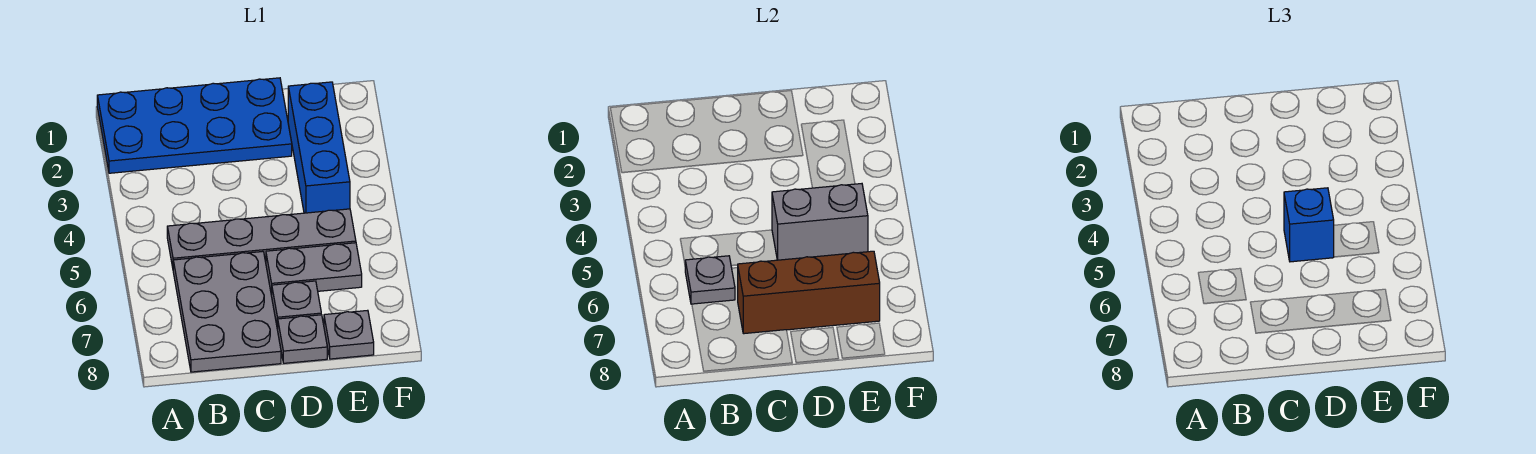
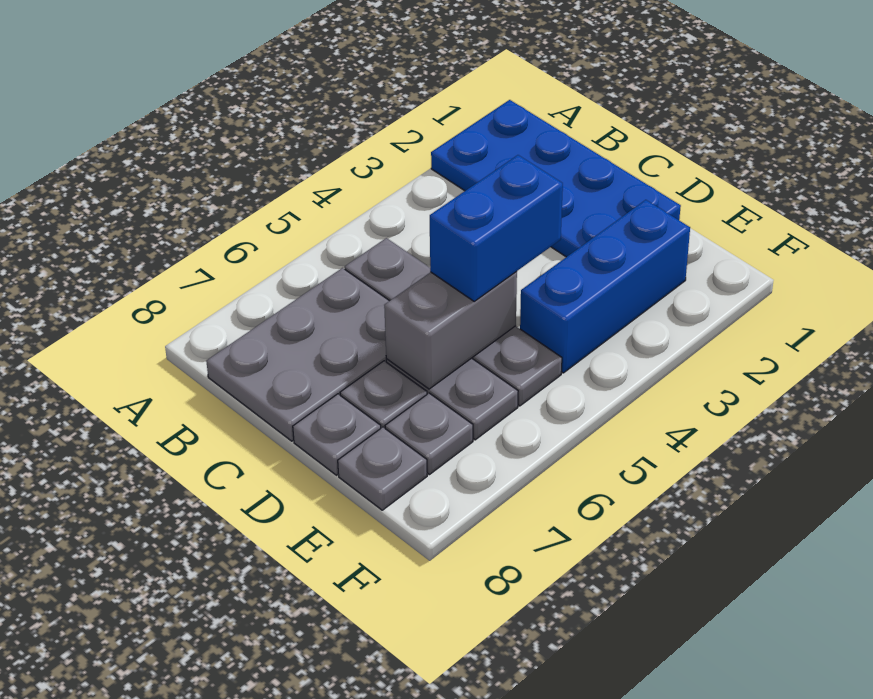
grey 1x1 plate [685,256,735,304] -> grey 1x1 plate moved to [385,393,473,475]
brown 1x3 brick [738,251,880,334] -> none
grey 1x2 brick [772,184,868,260] -> grey 1x2 brick turned to [384,271,517,389]
blue 1x1 brick [1284,188,1334,262] -> blue 1x2 brick [430,155,563,301]

